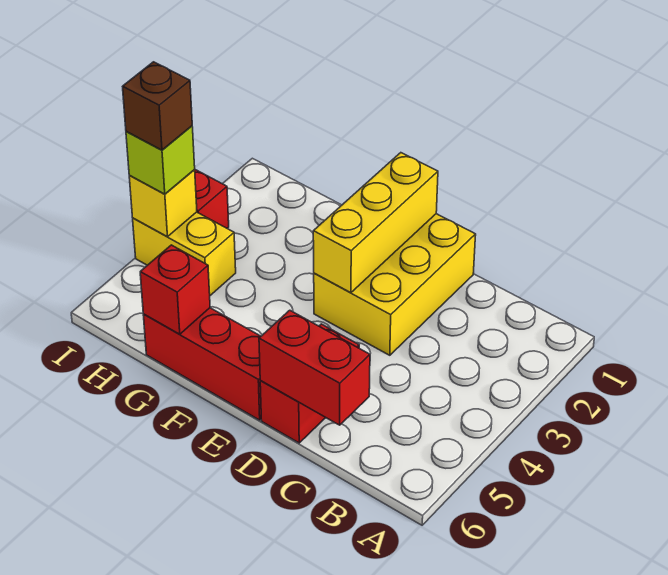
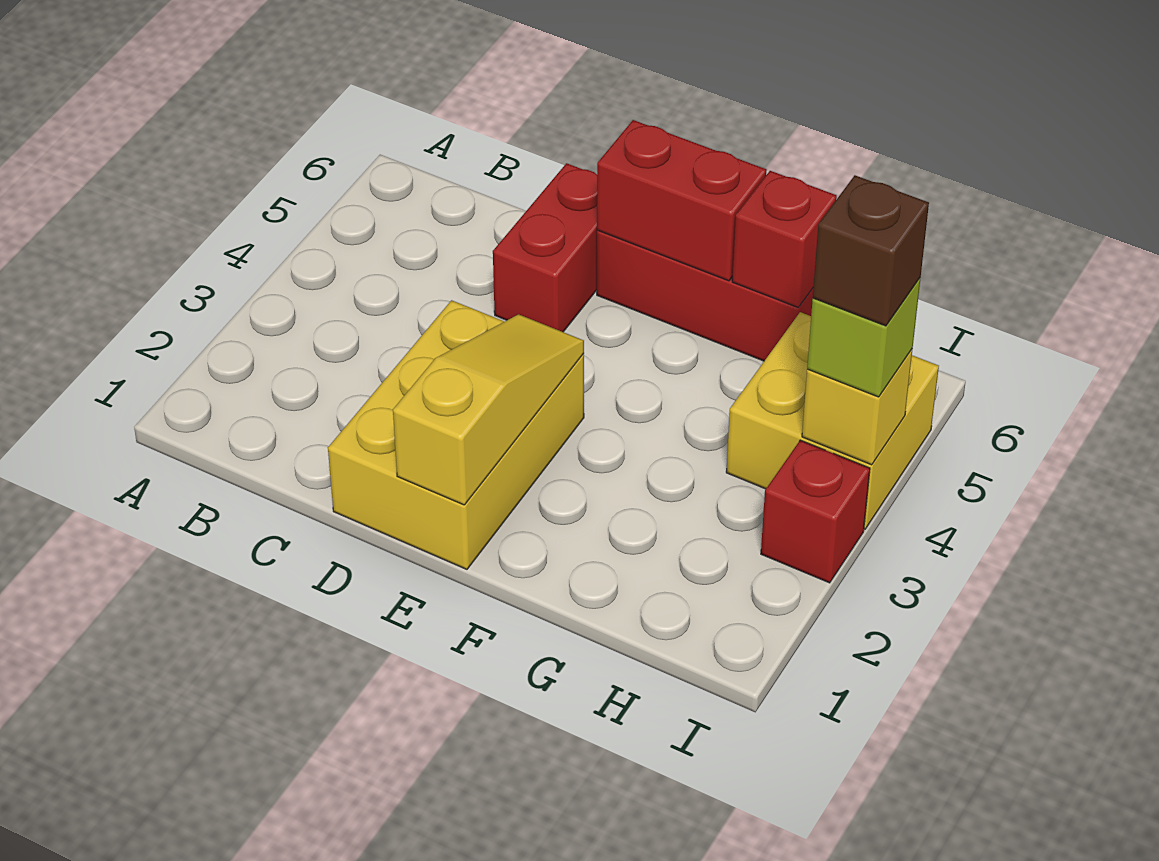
red 1x2 brick [259,310,370,425] -> red 1x2 brick moved to [597,120,767,281]
yellow 1x3 brick [313,153,438,293] -> yellow 1x3 slope [393,314,584,505]
yellow 1x2 brick [133,212,236,295] -> yellow 2x2 brick [726,312,939,529]

